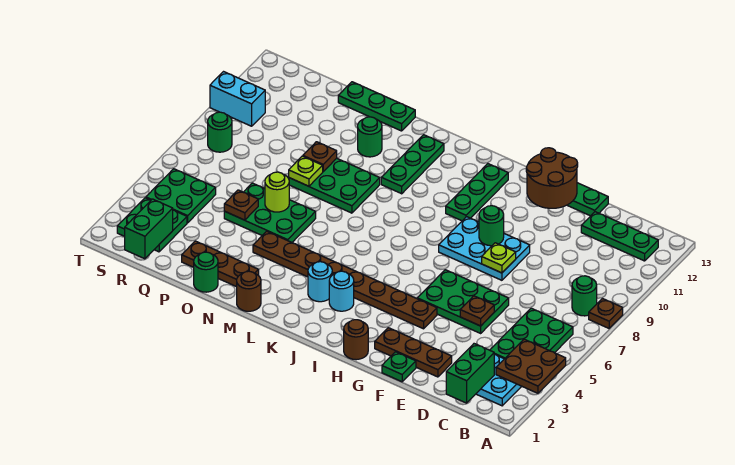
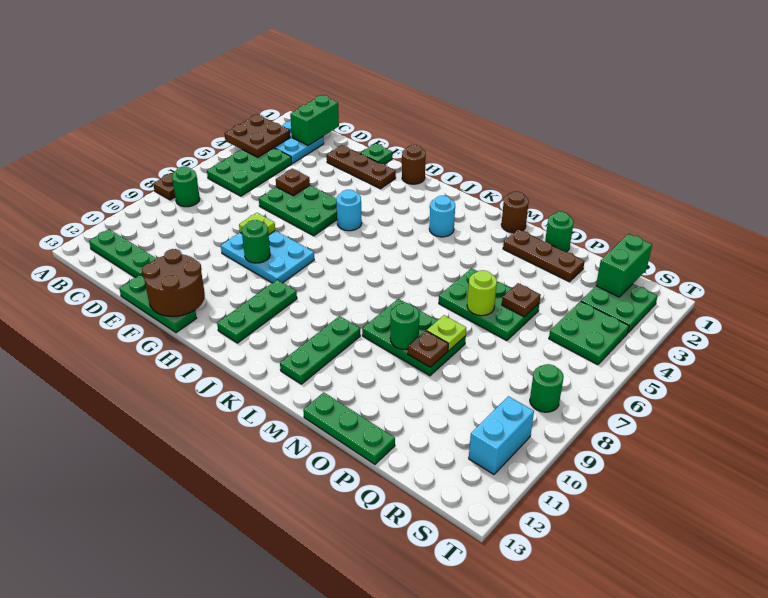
brown 1x8 plate [253,231,437,329] -> none
cyan 1x1 round brick [329,271,354,311] -> cyan 1x1 round brick moved to [336,190,362,231]
green 1x1 round brick [358,117,382,157] -> green 1x1 round brick moved to [390,303,419,349]
cyan 1x2 brick [210,72,265,126] -> cyan 1x2 brick turned to [469,396,534,474]

